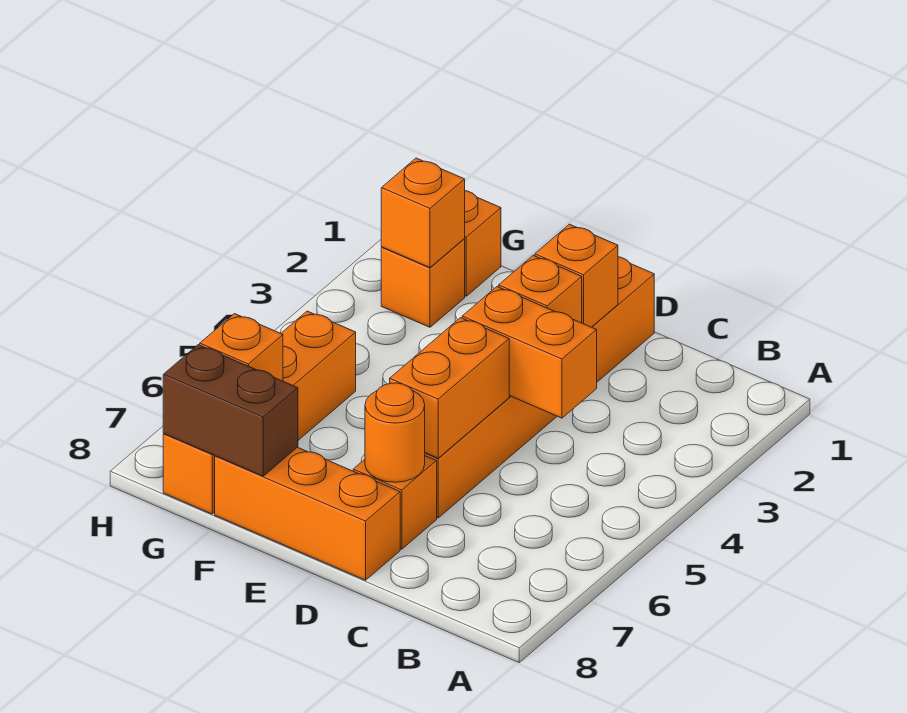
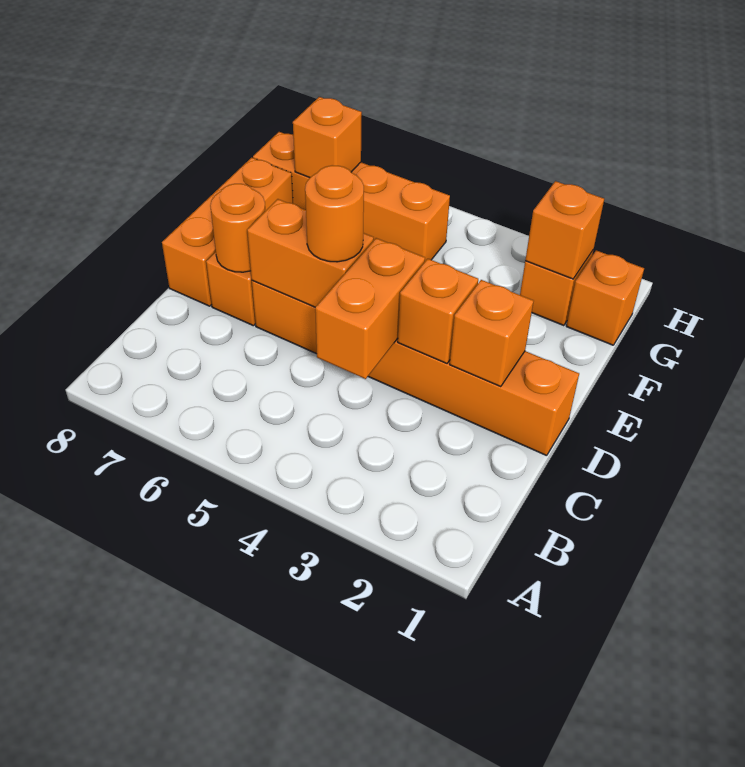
none -> orange 1x1 round brick [305,165,364,262]
brown 1x2 brick [163,345,298,476] -> none

